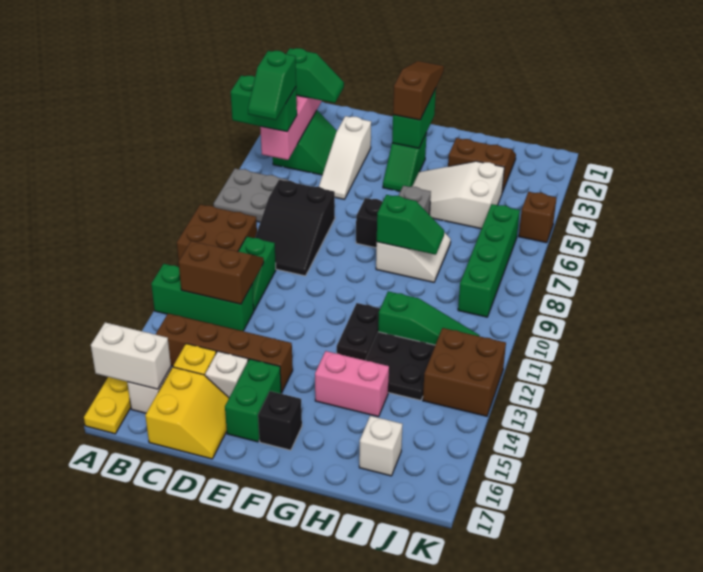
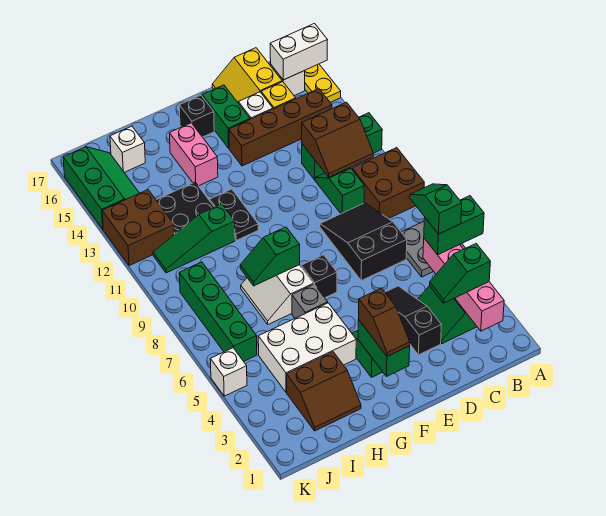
white 1x3 slope [319,116,371,199] -> black 1x3 slope [385,286,441,355]
brown 1x3 slope [393,61,444,120] -> brown 1x2 slope [358,288,410,356]
white 2x3 slope [412,161,504,229] -> white 2x3 brick [258,303,356,392]
pink 1x2 brick [315,351,389,417] -> pink 1x2 brick turned to [169,123,218,186]
none -> green 2x3 slope [63,147,139,229]
brown 1x1 brick [519,192,557,243] -> white 1x1 brick [210,348,247,396]

